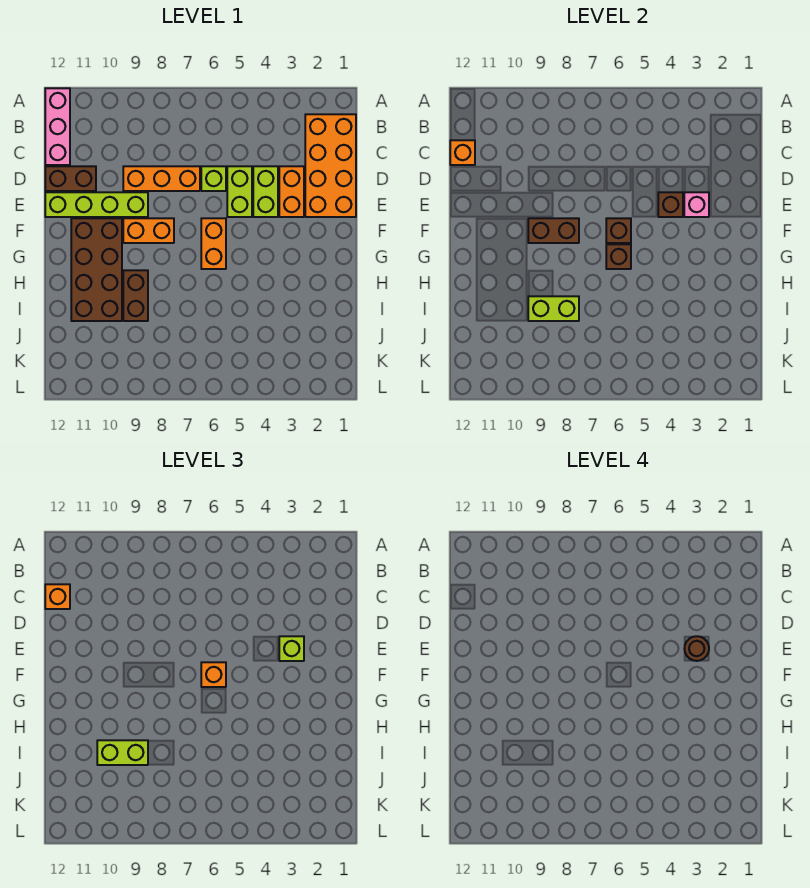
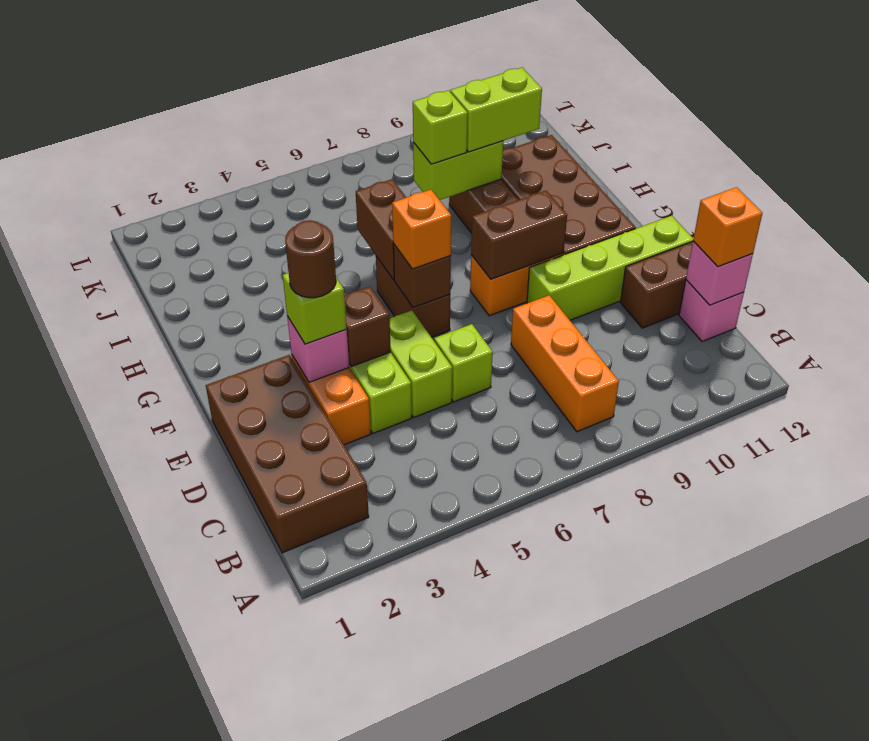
pink 1x3 brick [45,88,70,165] -> pink 1x1 brick [679,280,744,342]
orange 2x4 brick [305,114,356,217] -> brown 2x4 brick [206,355,369,553]
orange 1x1 brick [450,140,475,165] -> pink 1x1 brick [686,241,753,305]
orange 1x3 brick [123,166,200,191] -> orange 1x3 brick turned to [511,295,619,432]
orange 1x2 brick [201,218,226,269] -> brown 1x2 brick [376,256,450,337]
brown 1x1 brick [606,244,631,269] -> brown 1x2 brick [356,179,406,280]
none -> lime 1x1 brick [413,91,468,164]

